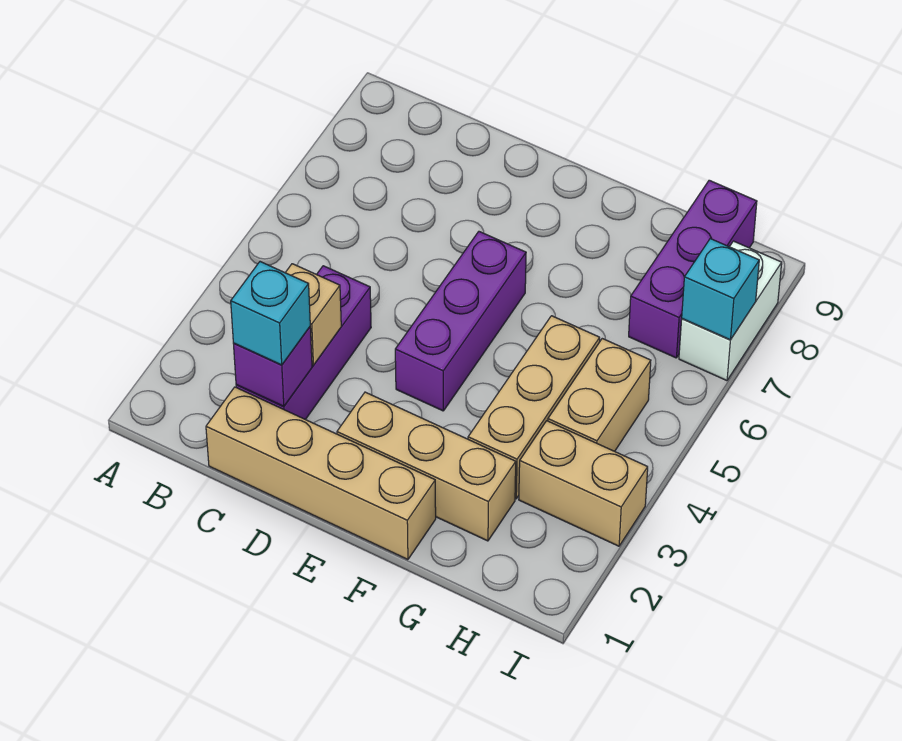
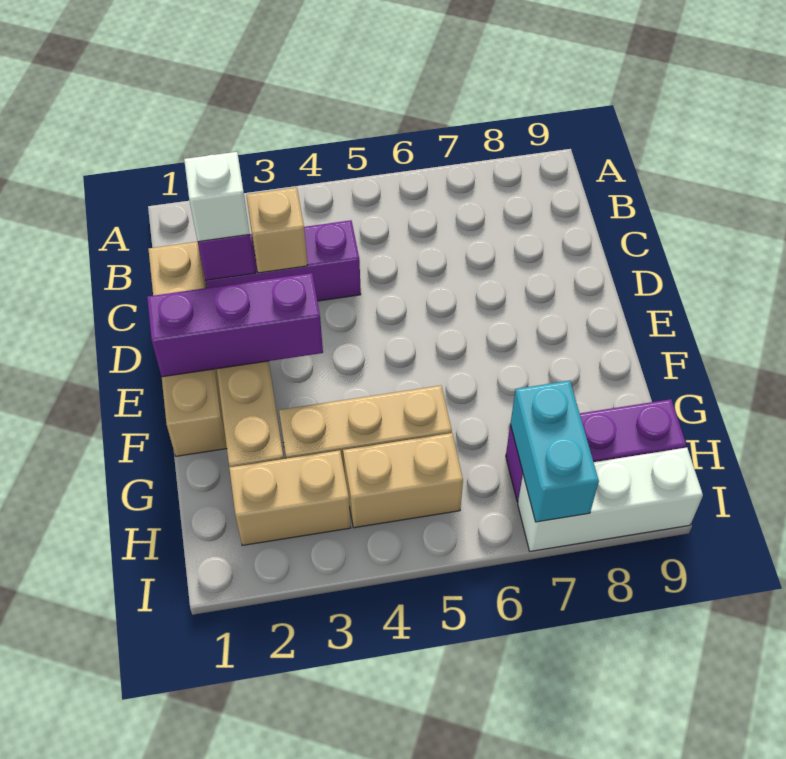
cyan 1x1 brick [231,262,310,365] -> white 1x1 brick [184,152,250,242]
purple 1x3 brick [395,232,526,411] -> purple 1x3 brick moved to [147,273,323,377]
tan 1x2 brick [519,421,648,546] -> tan 1x2 brick turned to [229,450,351,545]
white 1x2 brick [679,241,782,381] -> white 1x3 brick [518,448,703,551]
cyan 1x1 brick [682,239,759,340] -> cyan 1x2 brick [510,381,599,522]

